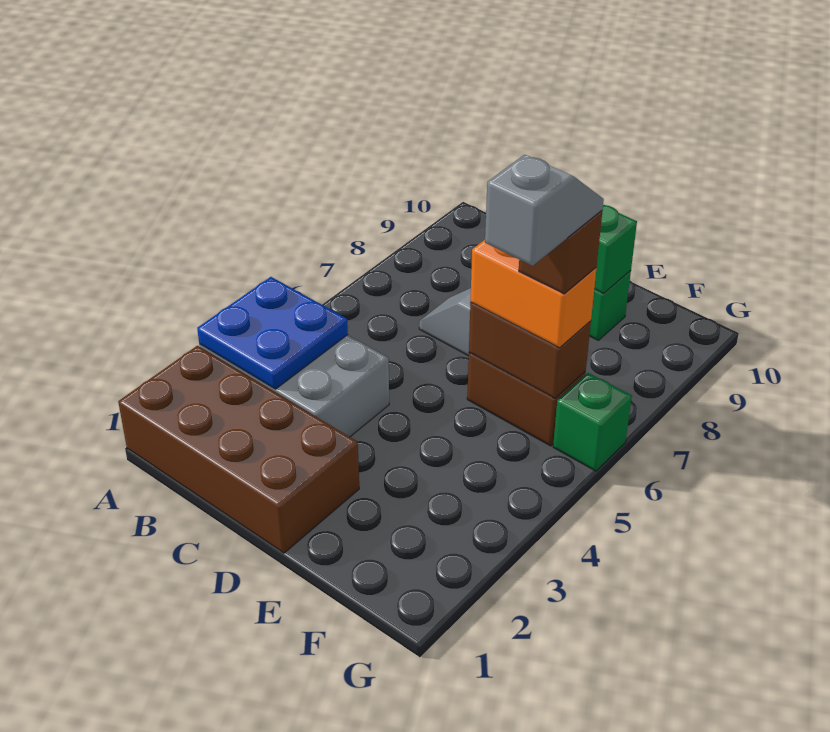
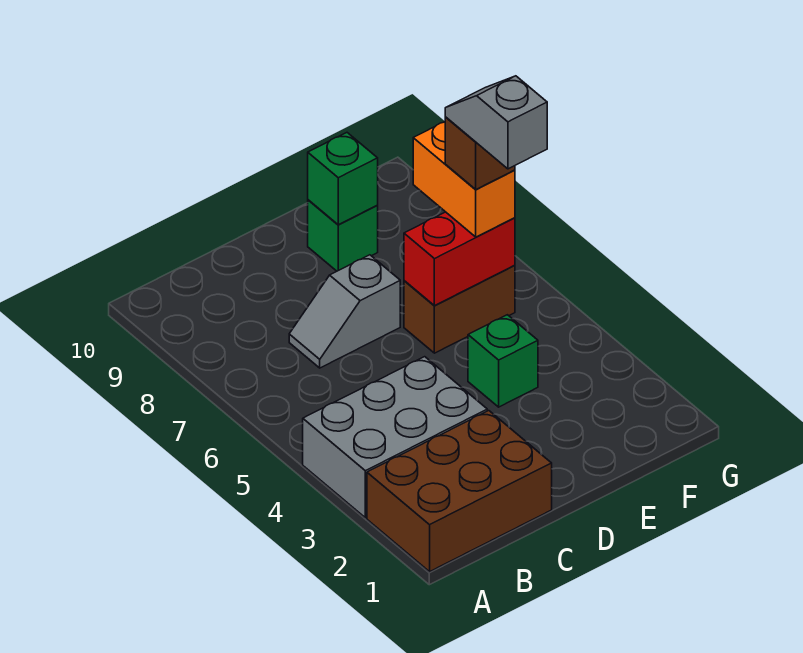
brown 2x4 brick [118,346,359,553] -> brown 2x3 brick [367,411,552,572]
blue 2x2 plate [197,277,348,389] -> none
brown 1x2 brick [469,303,591,398] -> red 1x2 brick [404,212,515,306]
orange 1x2 brick [470,240,596,348] -> orange 1x2 brick turned to [413,122,515,237]
green 1x1 brick [553,373,632,471] -> green 1x1 brick moved to [468,315,538,407]

